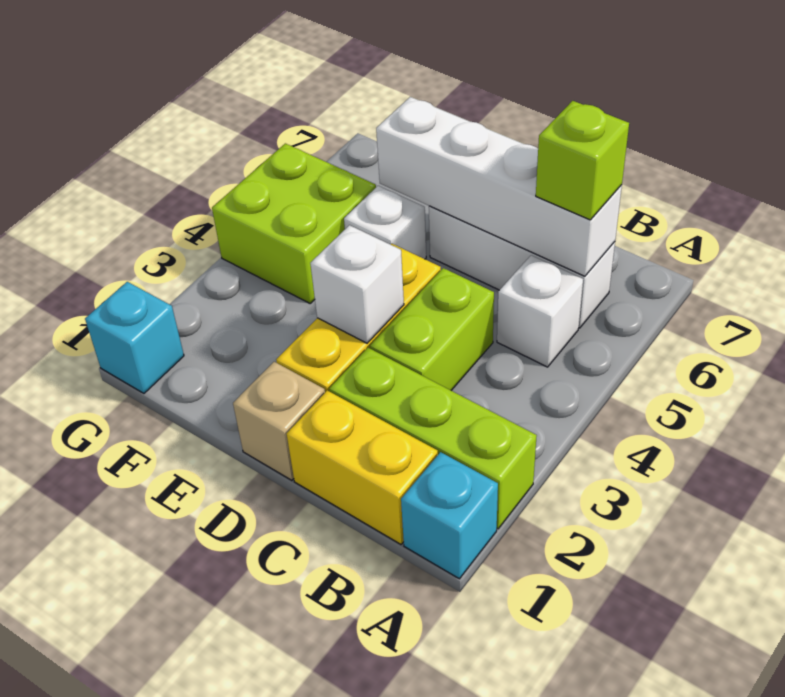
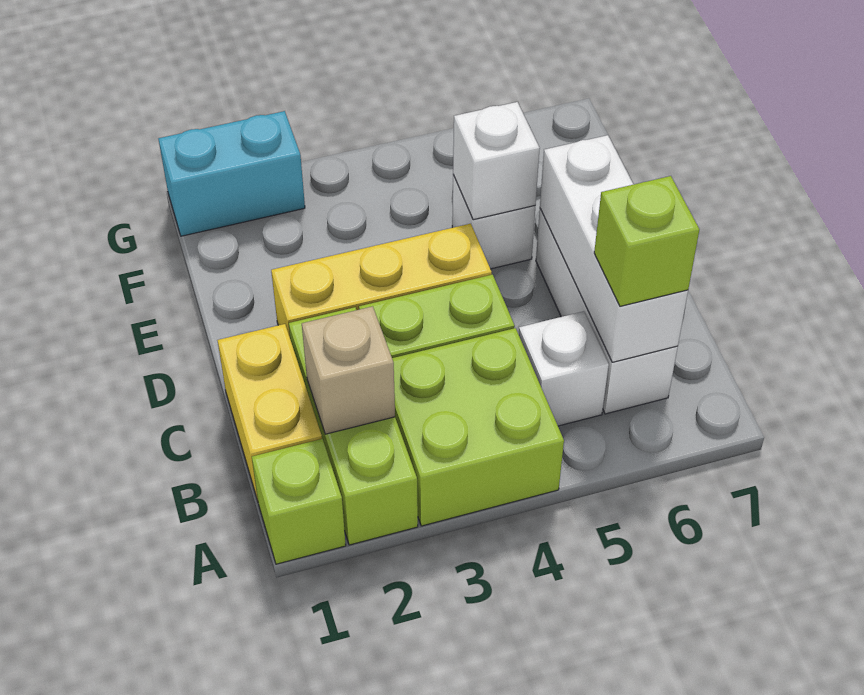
cyan 1x1 brick [401,452,498,579] -> lime 1x1 brick [252,439,346,564]
white 1x4 brick [376,97,622,276] -> white 1x3 brick [540,135,688,362]
tan 1x1 brick [233,362,325,480] -> tan 1x1 brick moved to [302,306,395,434]
white 1x1 brick [310,225,404,343] -> white 1x1 brick moved to [453,102,540,220]
lime 2x2 brick [212,143,376,303] -> lime 2x2 brick moved to [392,328,564,526]
cyan 1x1 brick [85,282,184,393] -> cyan 1x2 brick [158,111,305,236]

